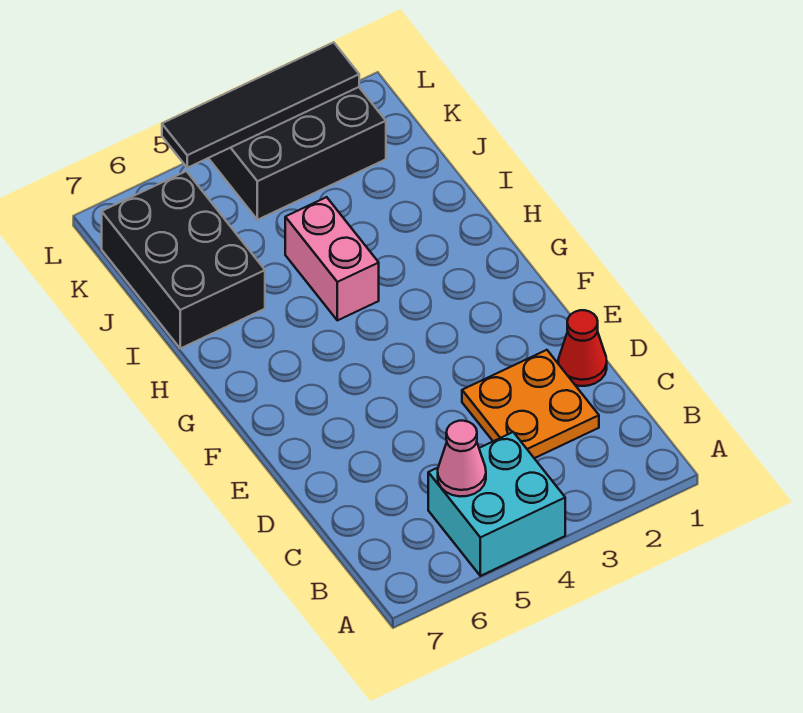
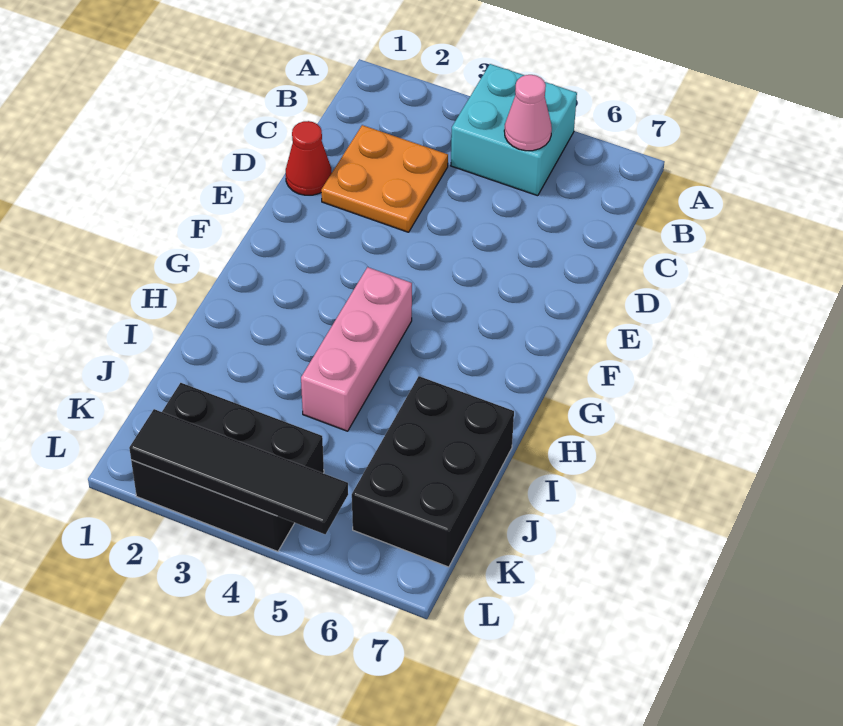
pink 1x2 brick [285,197,379,320] -> pink 1x3 brick [301,267,412,431]

